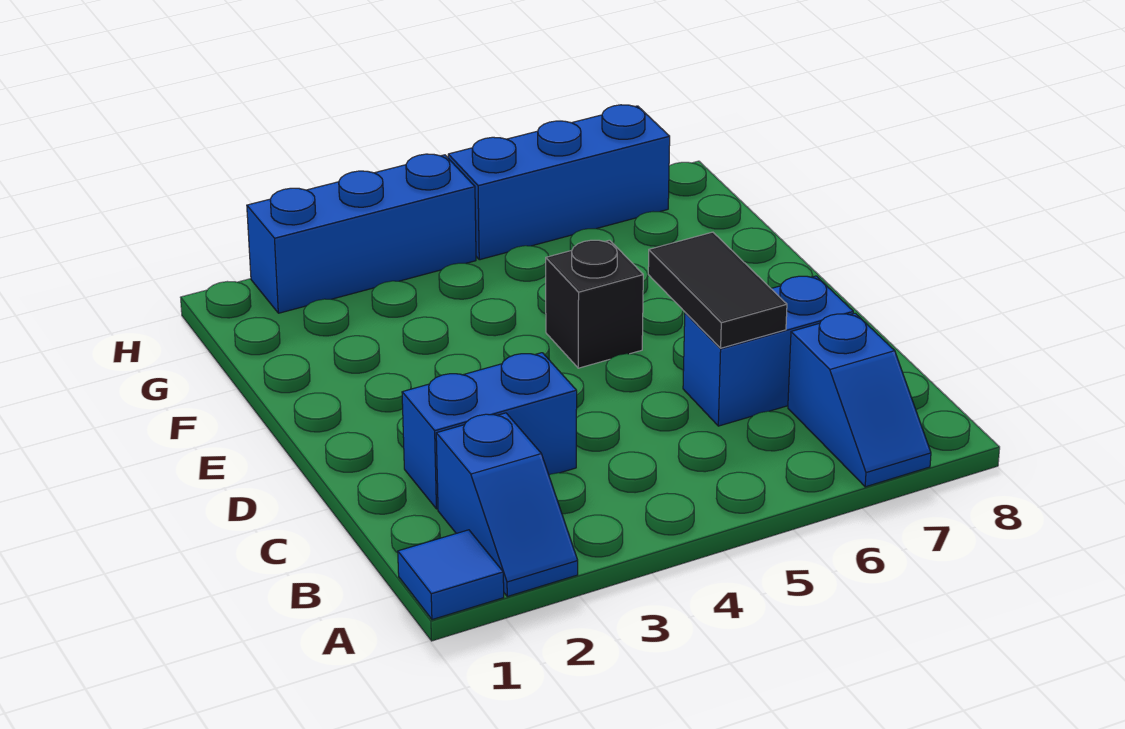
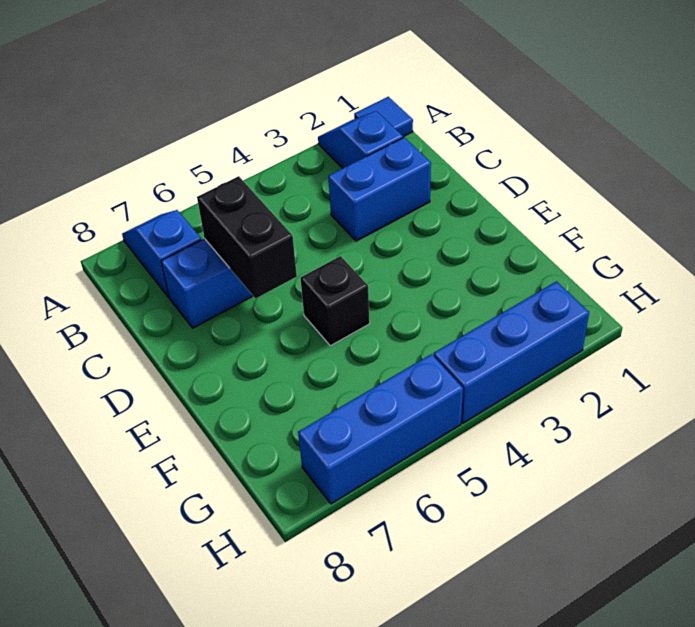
black 1x2 tile [648,232,787,348] -> black 1x2 brick [197,176,297,299]

